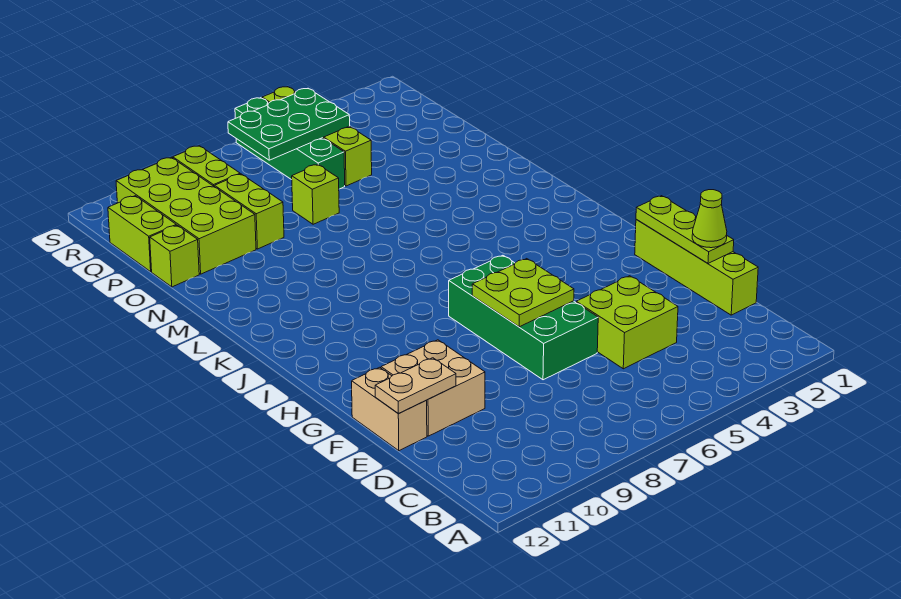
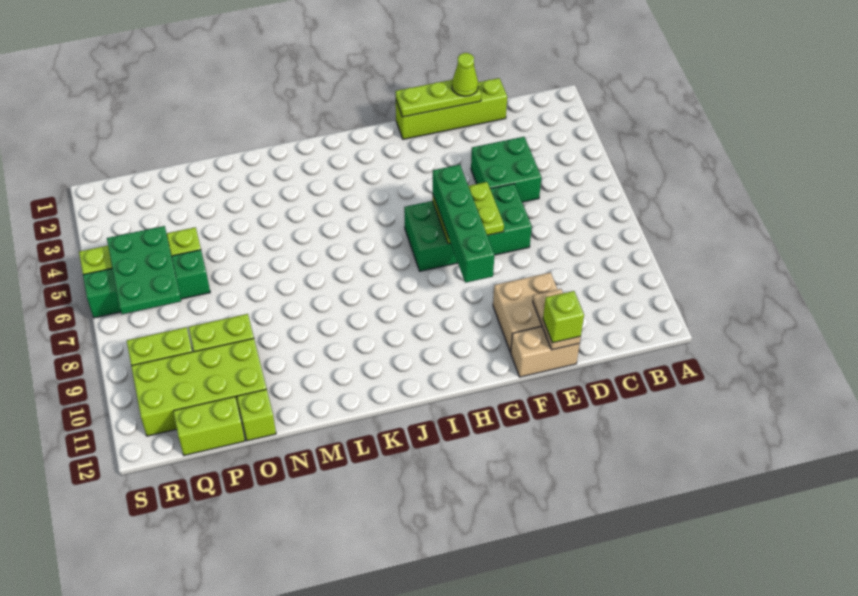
lime 2x2 brick [576,276,678,369] -> green 2x2 brick [471,137,541,202]
none -> green 1x4 brick [433,165,494,283]
lime 1x1 brick [292,165,339,224] -> lime 1x1 brick moved to [543,291,584,343]

